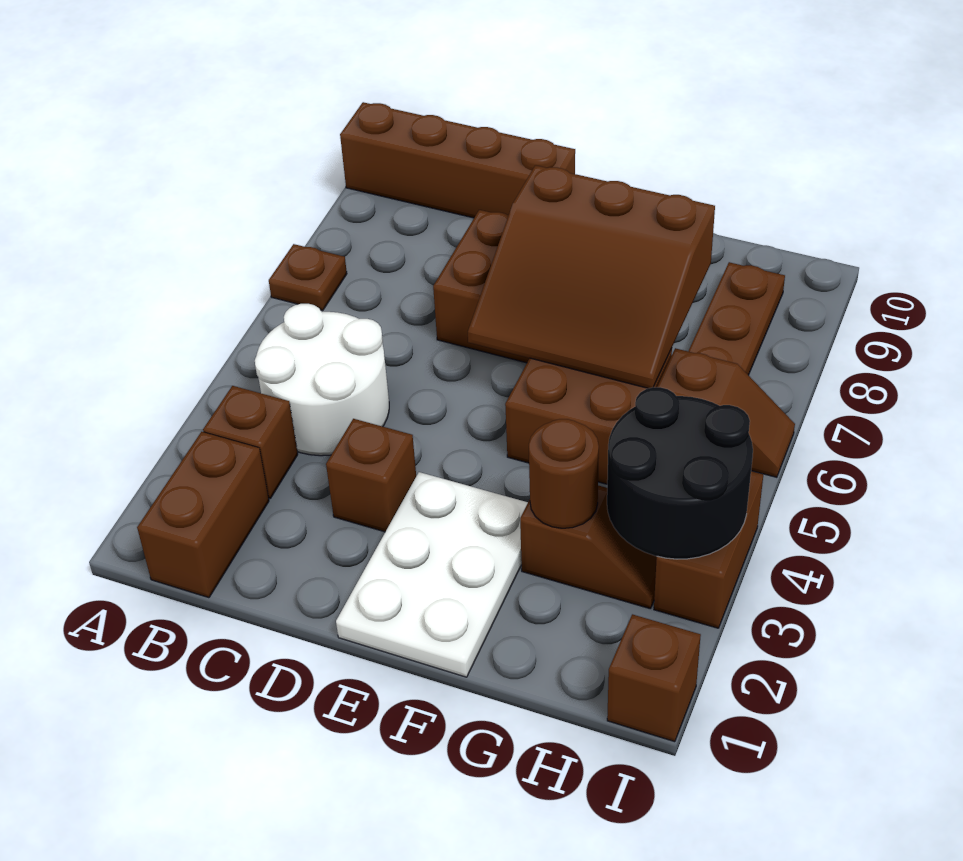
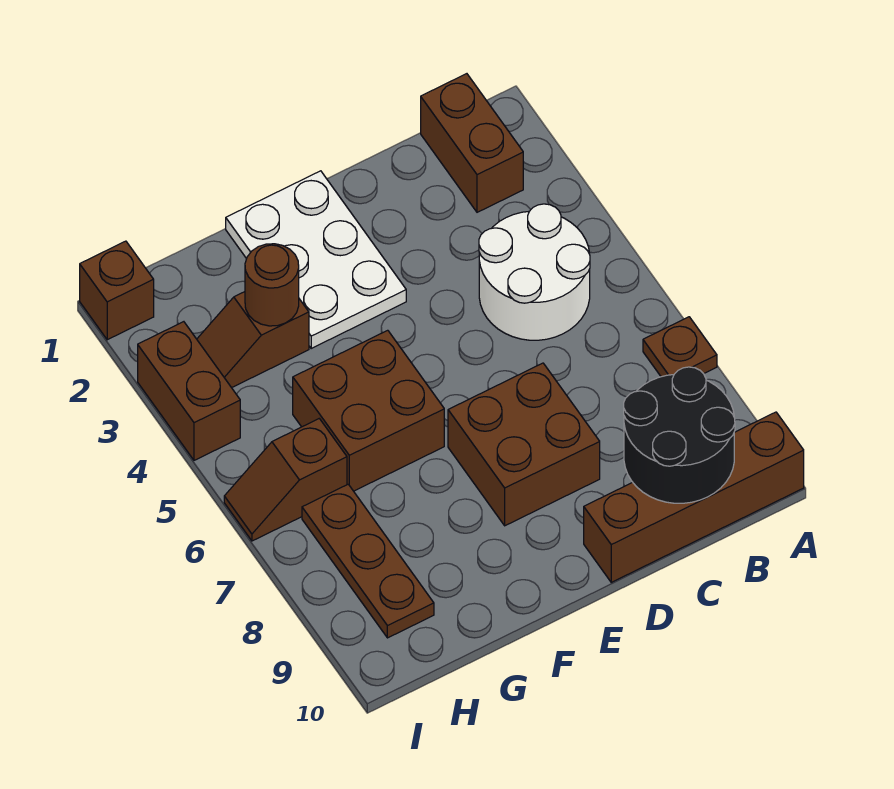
brown 1x1 brick [203,386,298,498] -> none
brown 1x1 brick [326,419,416,532] -> none
brown 3x3 slope [468,165,715,388] -> none
black 2x2 round brick [607,387,753,559] -> black 2x2 round brick moved to [624,367,735,503]

